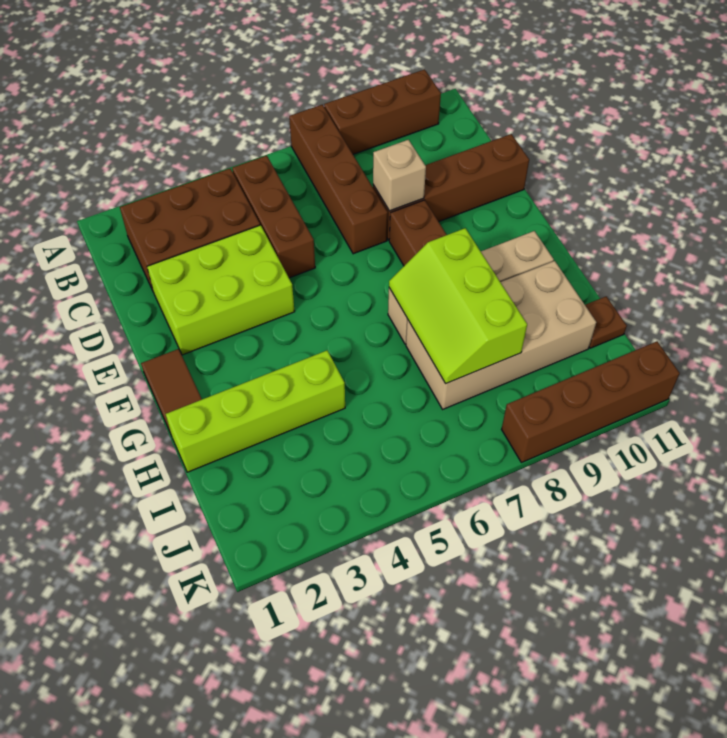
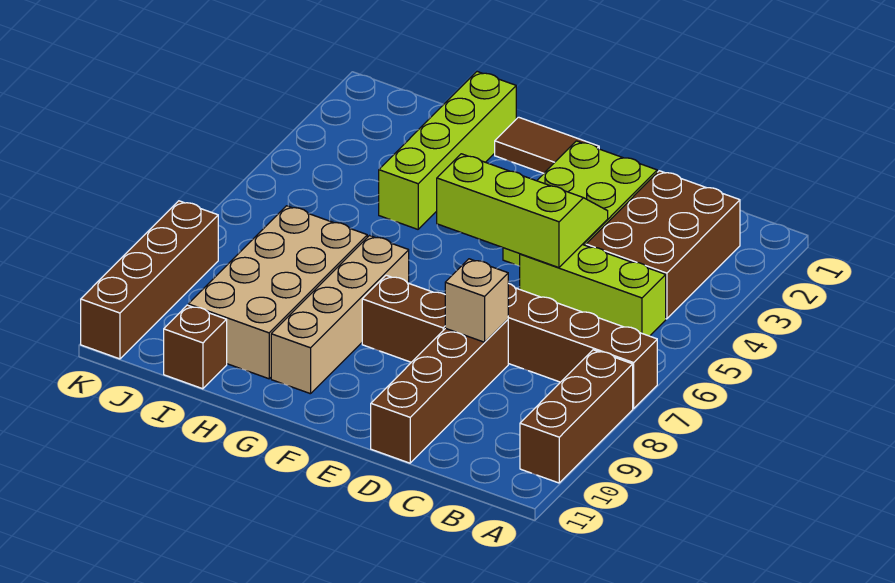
brown 1x3 brick [232,156,315,278] -> lime 1x3 brick [520,244,666,336]
lime 2x3 slope [389,228,527,383] -> lime 2x3 slope moved to [437,154,608,268]
brown 1x1 plate [585,296,627,348] -> brown 1x1 brick [164,305,227,389]

